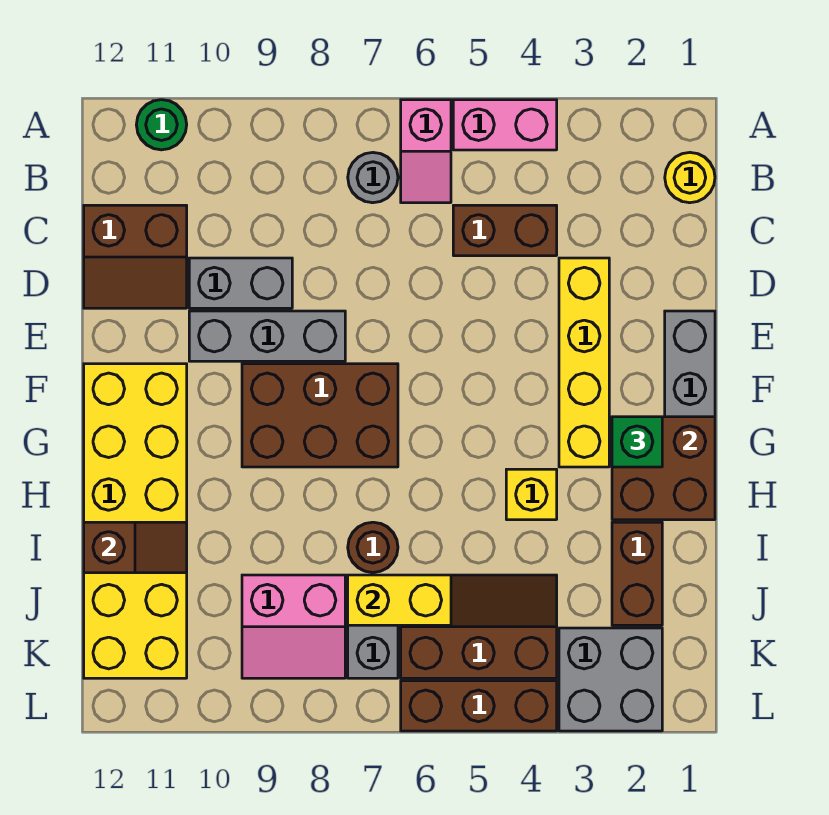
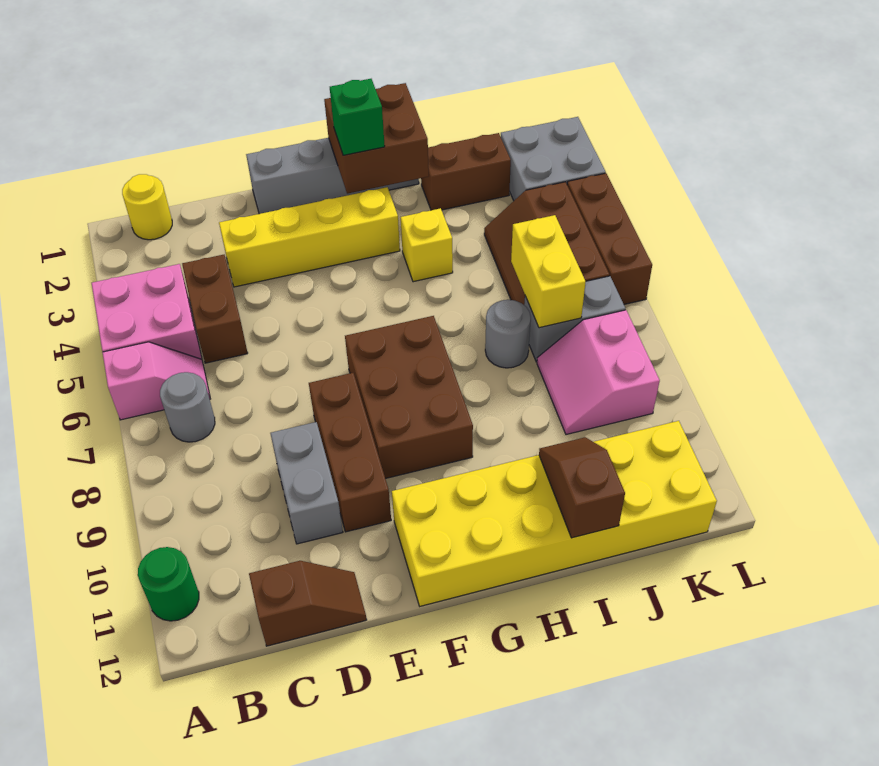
pink 1x2 brick [453,100,557,150] -> pink 2x2 brick [92,264,202,359]
brown 2x2 slope [84,205,187,308] -> brown 1x2 slope [249,561,367,646]
grey 1x3 brick [189,311,345,361] -> brown 1x3 brick [309,373,391,532]
brown 1x1 round brick [348,522,398,573] -> grey 1x1 round brick [485,300,531,368]
pink 2x2 slope [242,575,345,678] -> pink 2x2 slope turned to [537,310,660,435]

